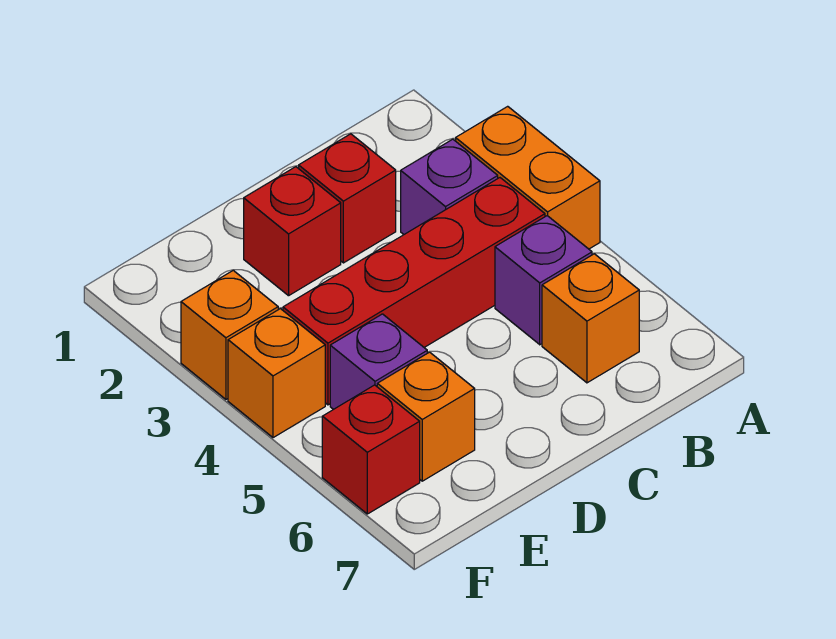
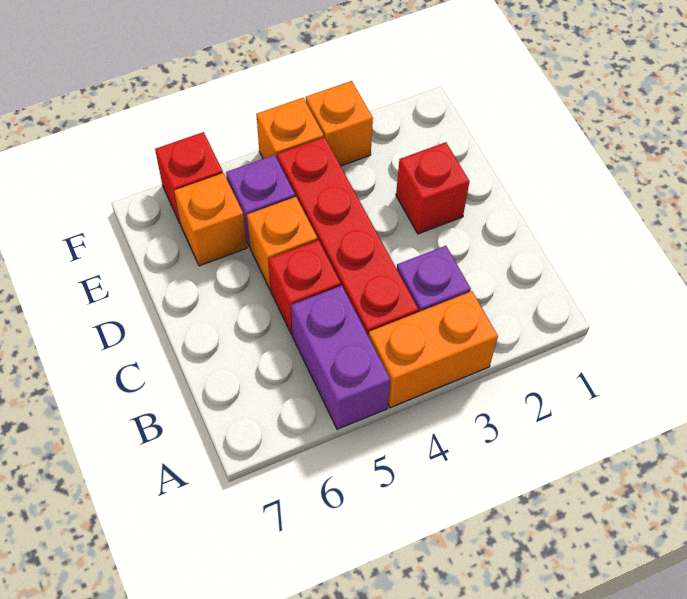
purple 1x1 brick [495,216,592,345] -> purple 1x2 brick [291,286,390,429]
orange 1x1 brick [542,254,639,383] -> orange 1x1 brick moved to [247,197,318,290]
red 1x1 brick [299,134,396,263] -> red 1x1 brick moved to [269,240,341,334]

